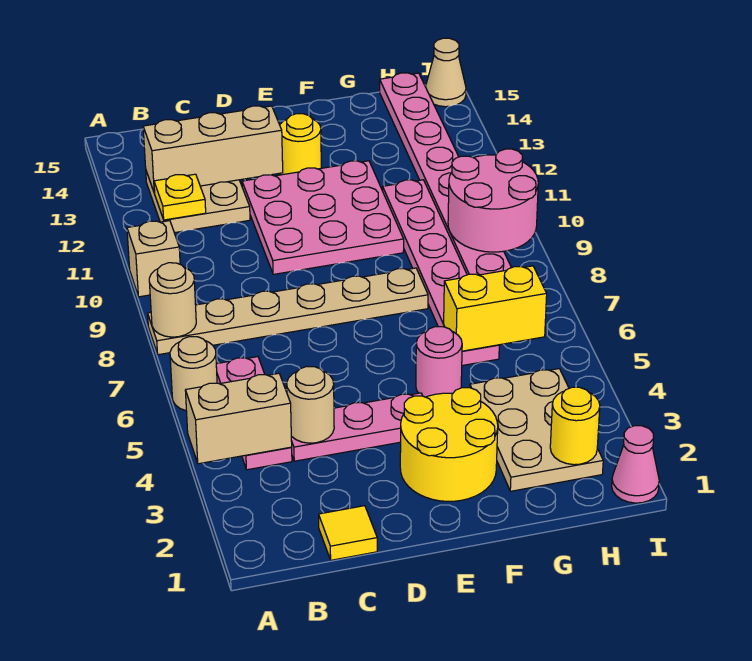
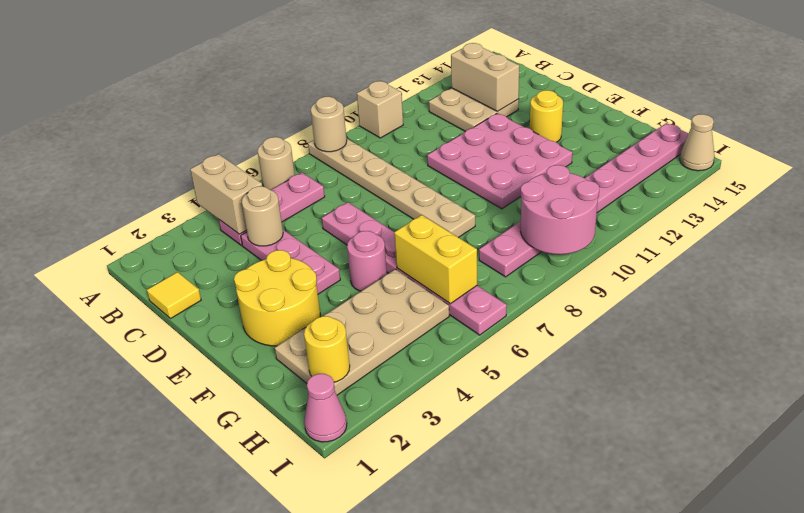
yellow 1x1 plate [154,174,206,220] -> none
tan 1x3 brick [143,106,283,193] -> tan 1x2 brick [451,43,519,111]
tan 2x3 plate [470,369,603,491] -> tan 2x4 plate [275,269,449,395]
pink 1x6 plate [383,180,499,366] -> pink 1x6 plate turned to [322,202,507,335]

